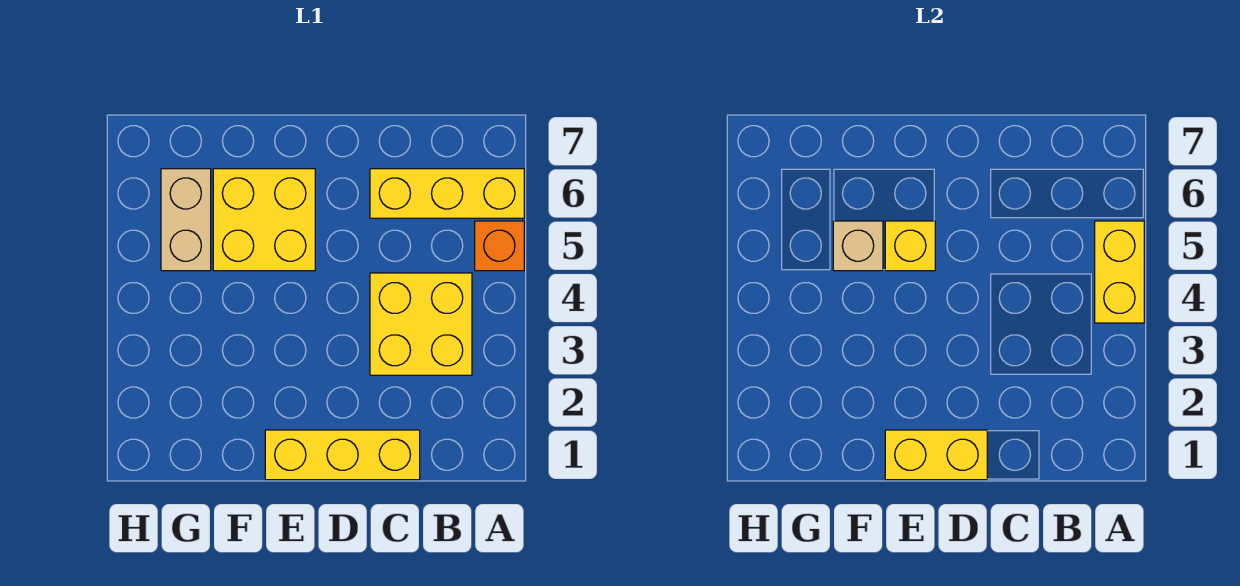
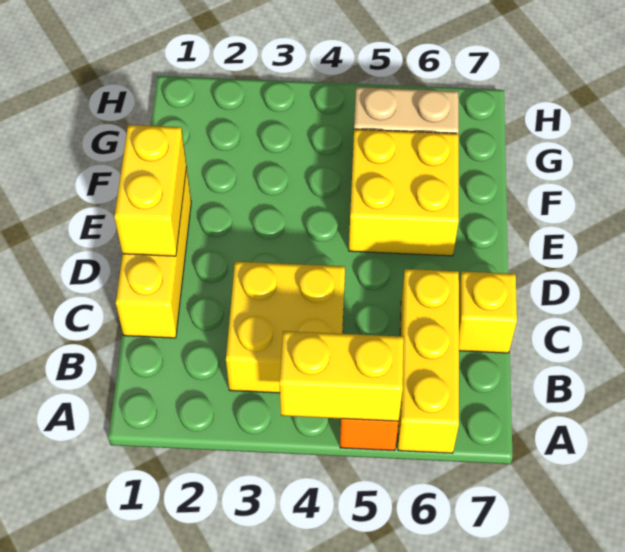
yellow 1x1 brick [885,221,935,271] -> yellow 1x1 brick moved to [459,271,517,353]
tan 1x1 brick [833,221,883,271] -> none

